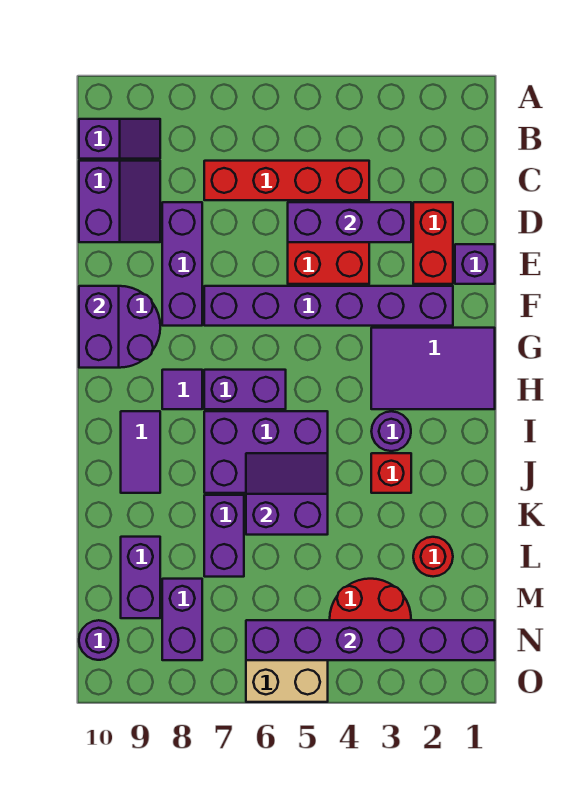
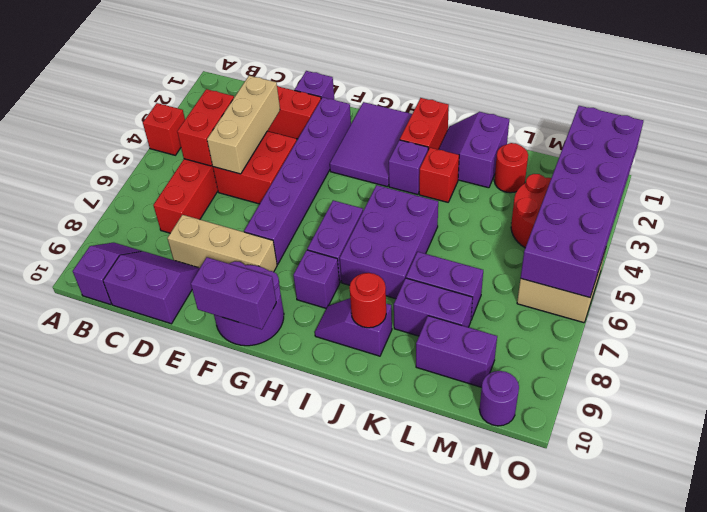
none -> red 1x1 brick [143,103,185,155]
none -> red 1x2 brick [177,89,234,166]
purple 1x3 brick [288,202,411,242] -> tan 1x3 brick [207,76,280,174]
purple 1x3 brick [162,202,202,326] -> tan 1x3 brick [167,215,277,272]
purple 1x1 tile [162,370,202,409] -> purple 1x1 brick [293,250,340,308]
none -> red 1x2 brick [400,98,449,150]
purple 1x1 round brick [371,411,411,451] -> purple 1x1 brick [389,140,428,195]
purple 1x2 tile [121,411,160,493] -> purple 1x2 slope [315,298,392,356]
purple 2x2 slope [246,453,328,535] -> purple 2x2 slope moved to [439,112,509,188]
none -> red 1x1 round brick [350,273,386,328]
purple 1x2 brick [162,579,202,660] -> purple 1x2 brick moved to [394,278,473,336]
purple 1x6 brick [246,620,495,660] -> purple 2x6 brick [521,106,643,297]

